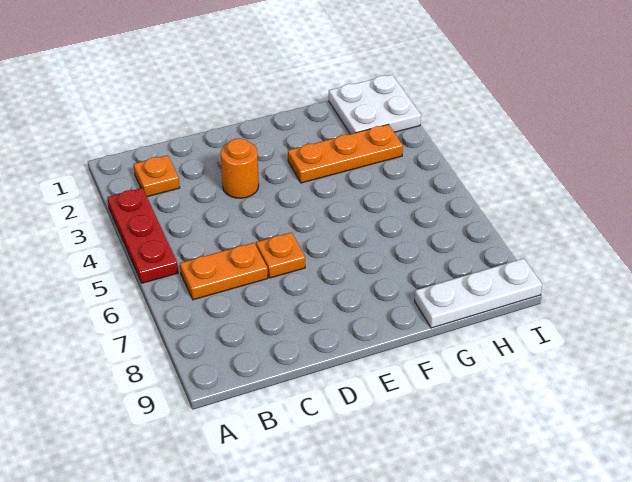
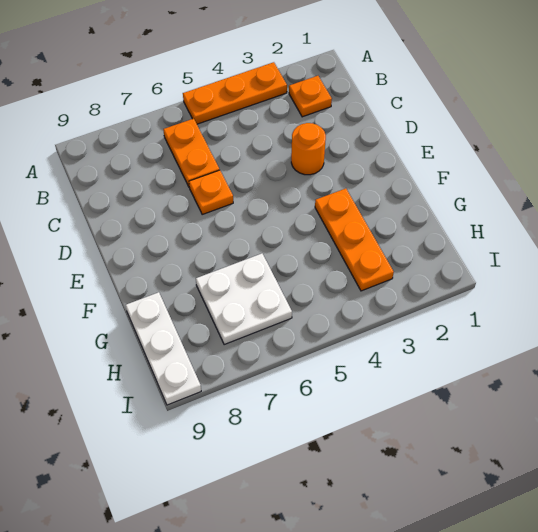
red 1x3 plate [107,188,178,283] -> orange 1x3 plate [183,62,287,124]
white 2x2 plate [329,75,421,134] -> white 2x2 plate moved to [196,254,292,345]

